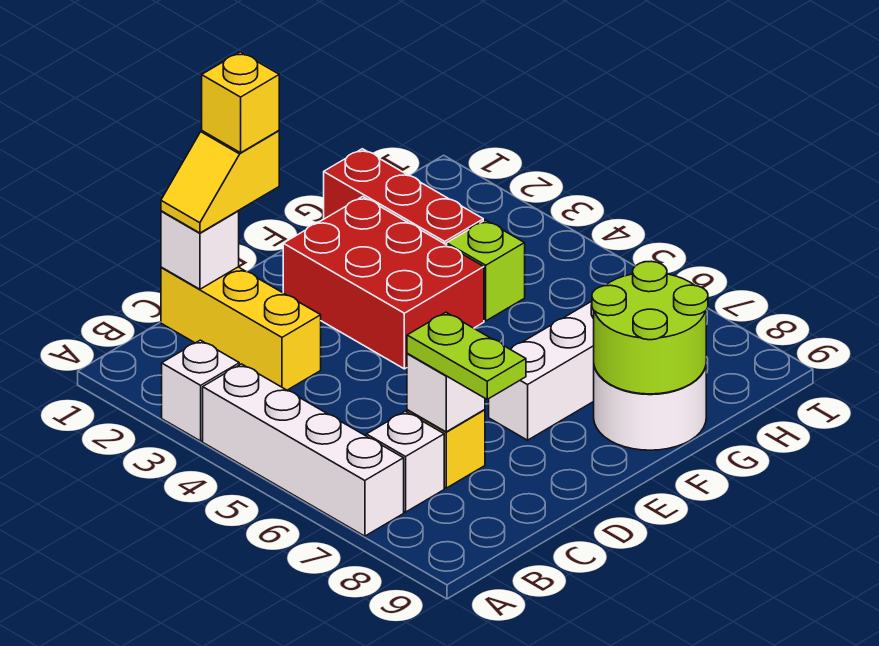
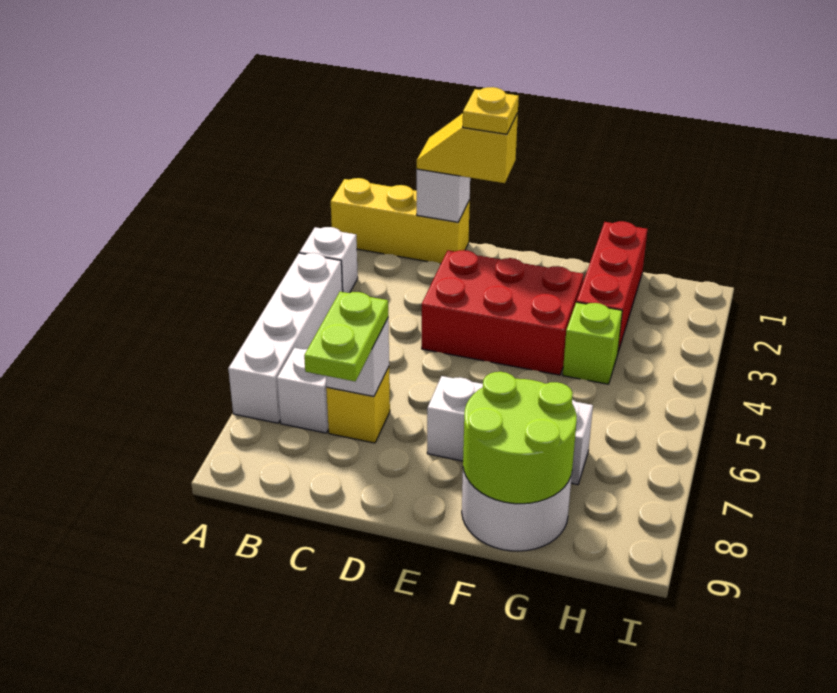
yellow 1x3 brick [161,267,321,390] -> yellow 1x3 brick turned to [331,178,470,264]
yellow 1x1 brick [202,52,279,153] -> yellow 1x1 plate [463,87,519,134]
red 2x3 brick [283,197,484,369] -> red 2x3 brick turned to [422,250,584,375]

